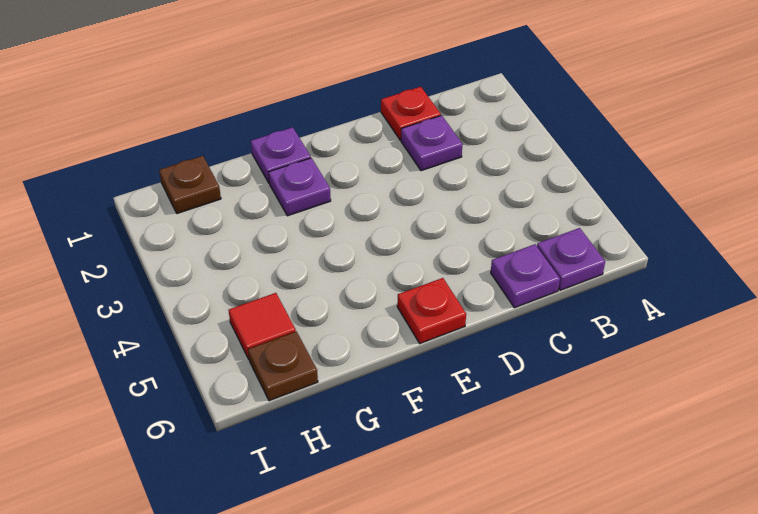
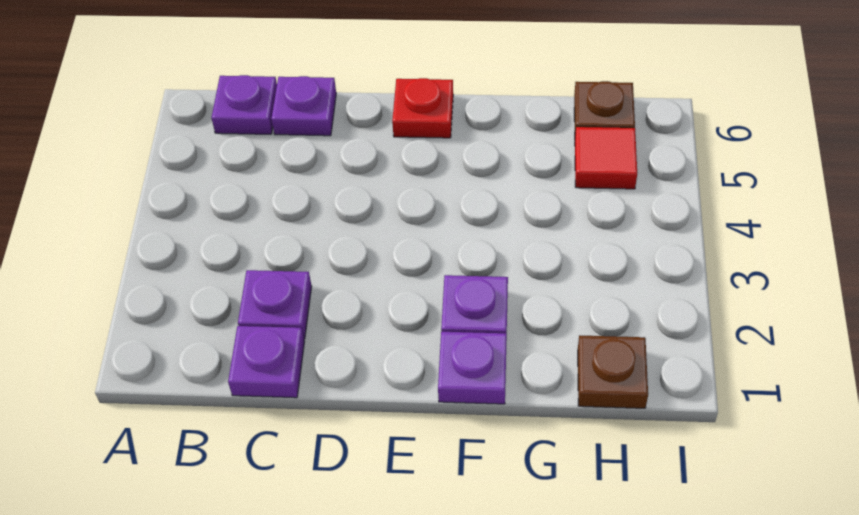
red 1x1 plate [381,87,441,140] -> purple 1x1 plate [228,326,304,398]

